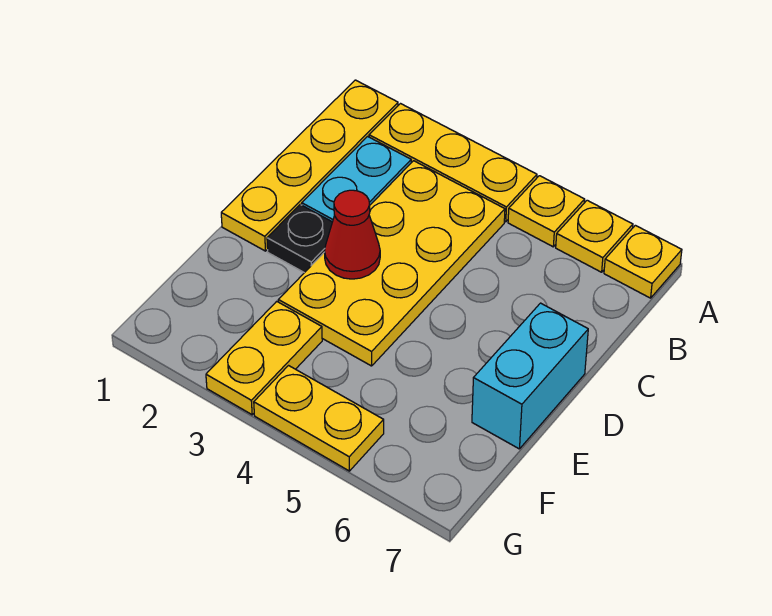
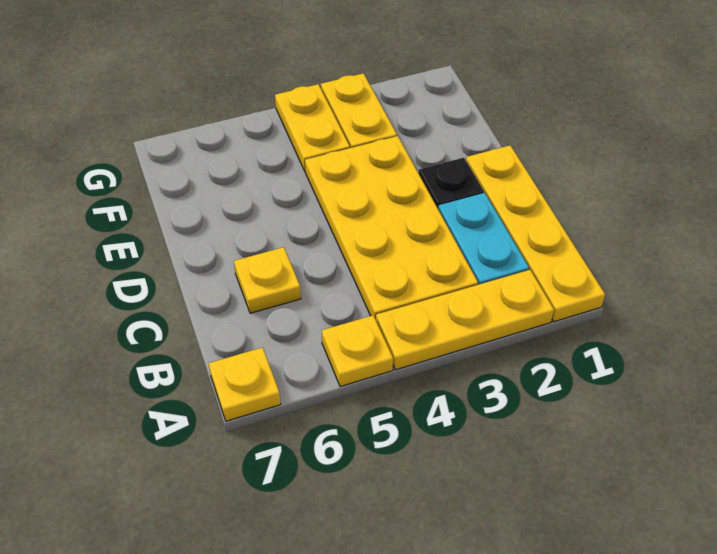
yellow 1x1 plate [556,200,633,272] -> yellow 1x1 plate moved to [234,247,301,313]
red 1x1 cone [324,190,380,279] -> none
cyan 1x2 brick [472,303,588,449] -> none
yellow 1x2 plate [254,366,384,471] -> yellow 1x2 plate turned to [275,84,350,171]

